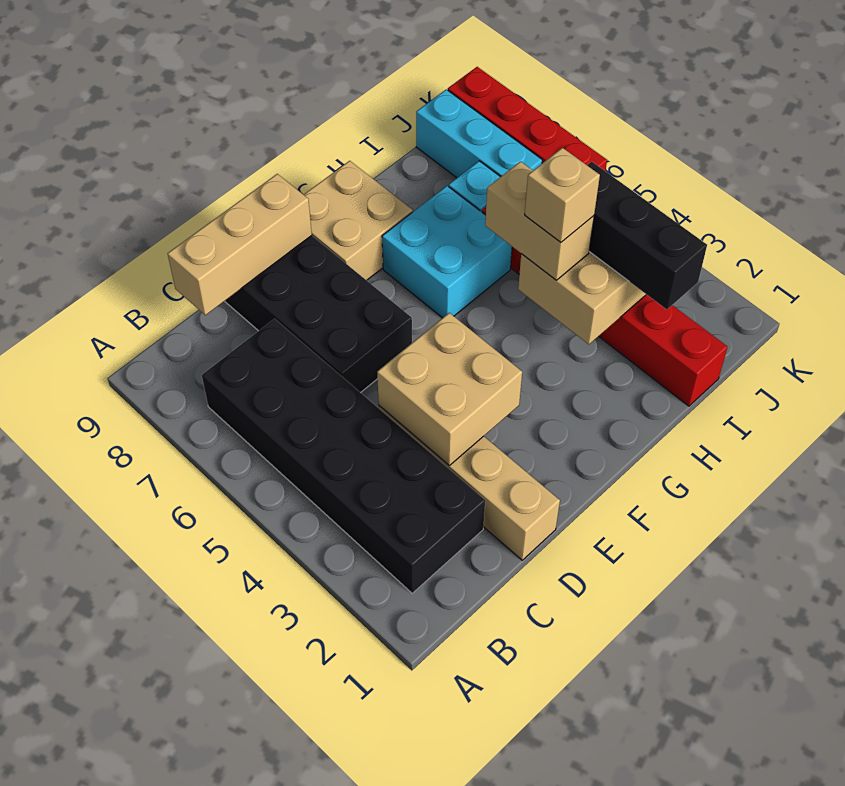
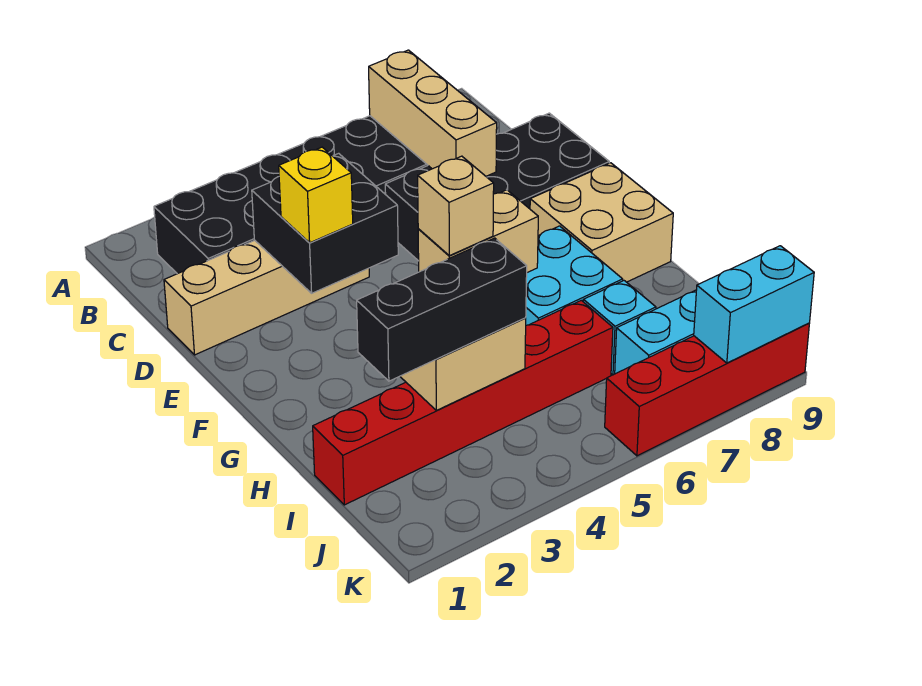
tan 1x3 brick [168,174,312,315] -> tan 1x3 brick moved to [369,50,497,176]
tan 2x2 brick [377,313,522,465] -> black 2x2 brick [252,153,398,293]
none -> yellow 1x1 brick [279,147,353,243]
none -> cyan 1x2 brick [694,246,814,363]

